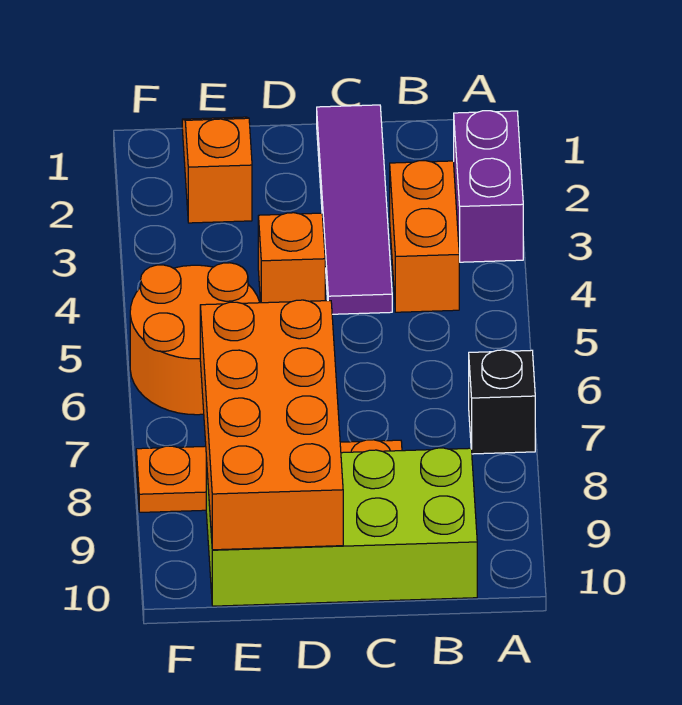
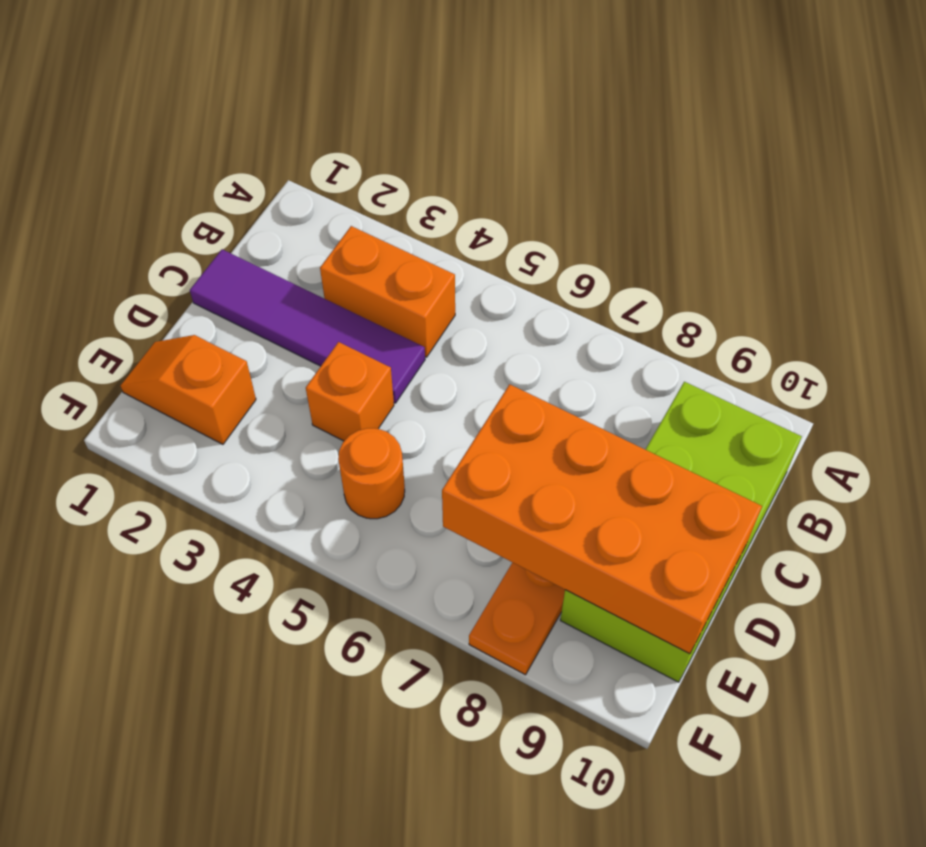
purple 1x2 brick [454,111,523,262] -> none
black 1x1 brick [469,350,535,454] -> none
orange 2x2 round brick [130,263,260,415] -> orange 1x1 round brick [338,428,405,519]

